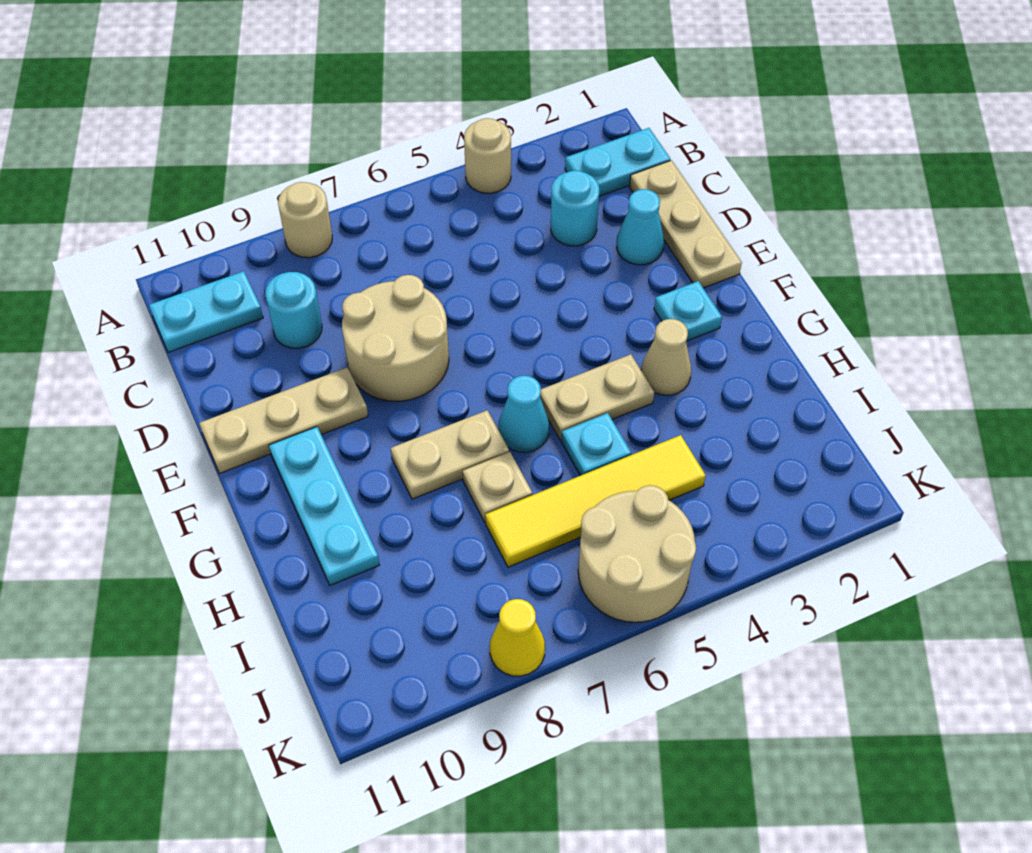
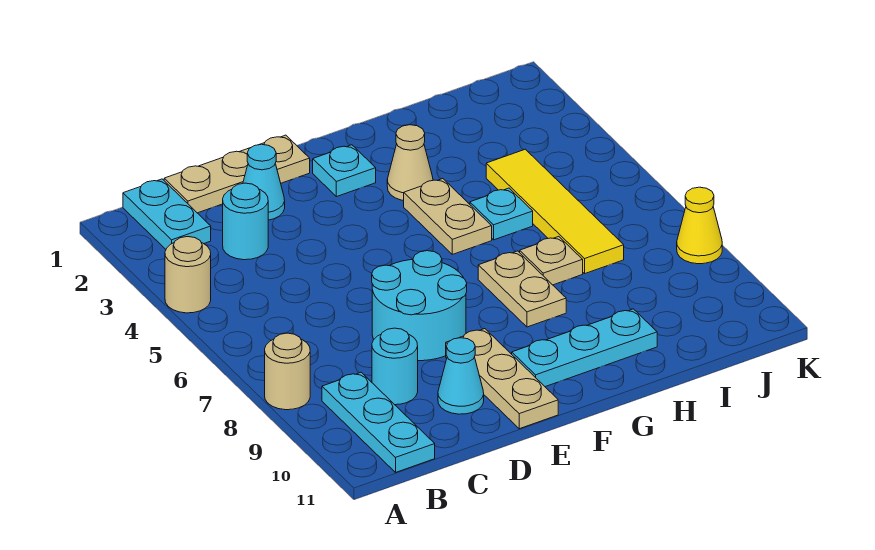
cyan 1x2 plate [149,271,263,352] -> cyan 1x3 plate [322,372,435,472]
tan 2x2 round brick [342,275,449,401] -> cyan 2x2 round brick [372,251,467,361]
cyan 1x1 cone [499,376,549,452] -> cyan 1x1 cone moved to [438,338,484,414]
tan 2x2 round brick [578,485,696,622] -> none

